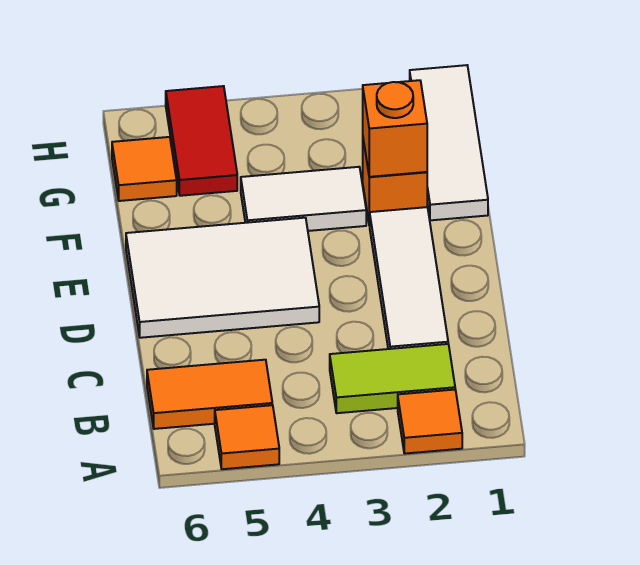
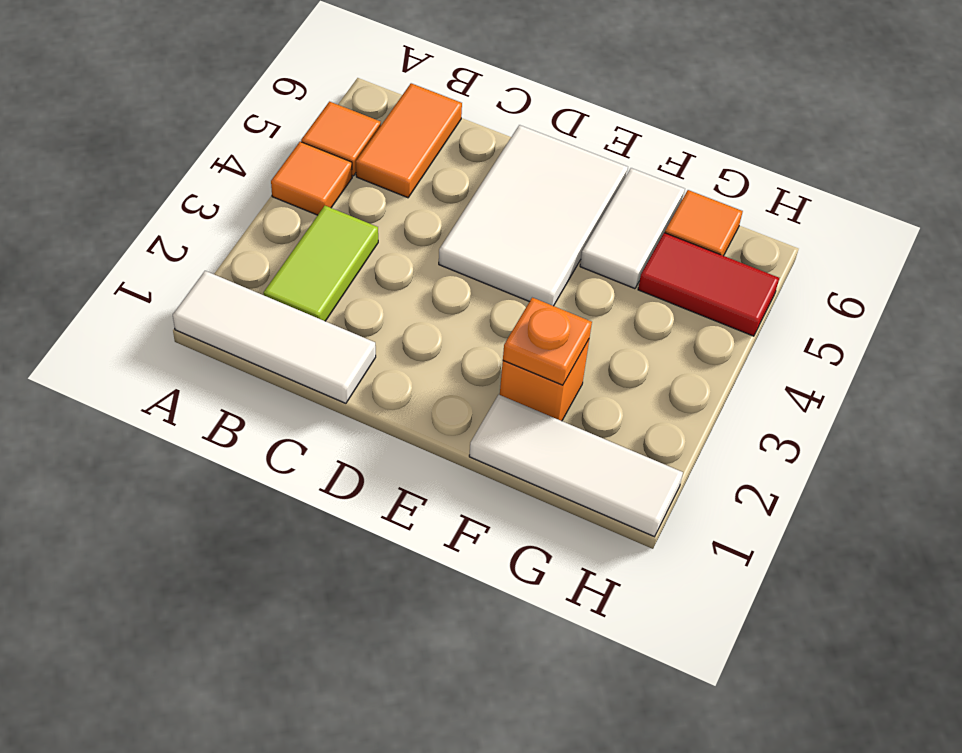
orange 1x1 tile [398,389,462,454] -> orange 1x1 tile moved to [271,142,352,215]
white 1x3 tile [369,207,448,349] -> white 1x3 tile moved to [173,271,376,403]
orange 1x1 brick [363,80,427,177] -> orange 1x1 plate [503,298,592,385]
white 1x2 tile [241,167,366,231] -> white 1x2 tile moved to [580,168,685,289]

